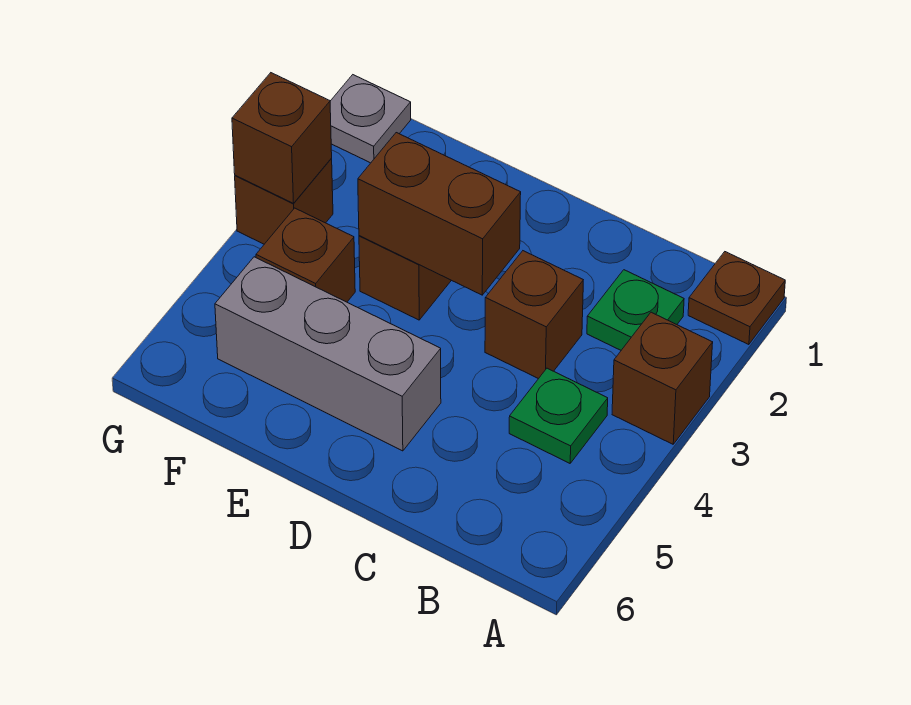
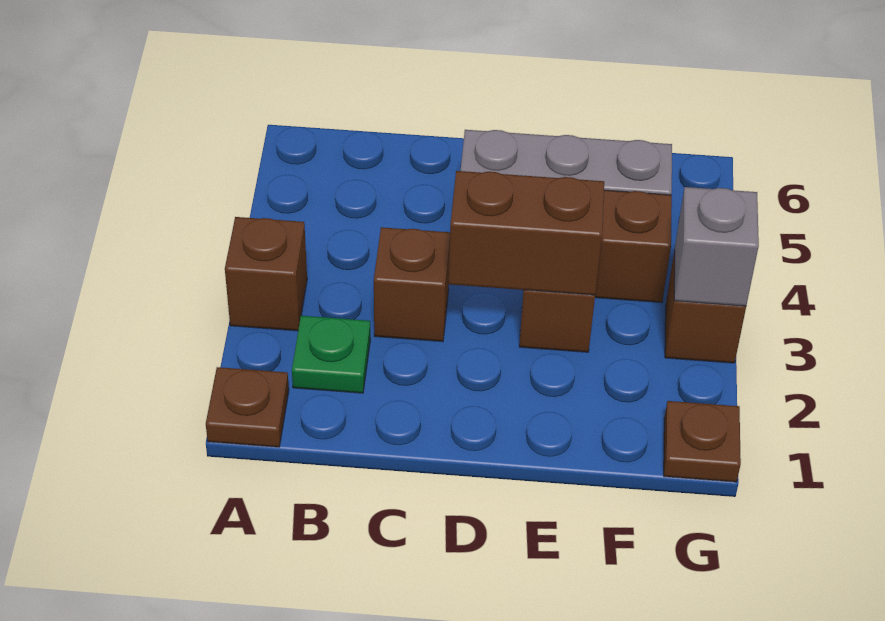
green 1x1 plate [509,368,608,463] -> none
grey 1x1 plate [330,75,411,163] -> brown 1x1 plate [664,401,741,482]
brown 1x1 brick [232,73,332,203] -> grey 1x1 brick [674,187,759,306]

